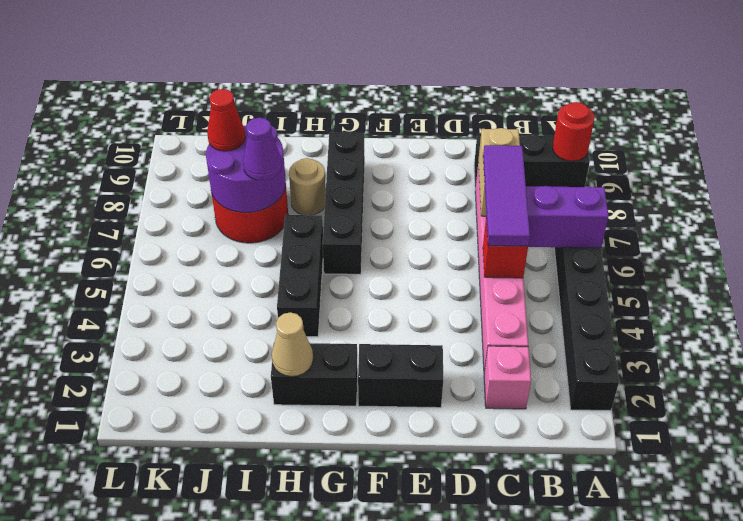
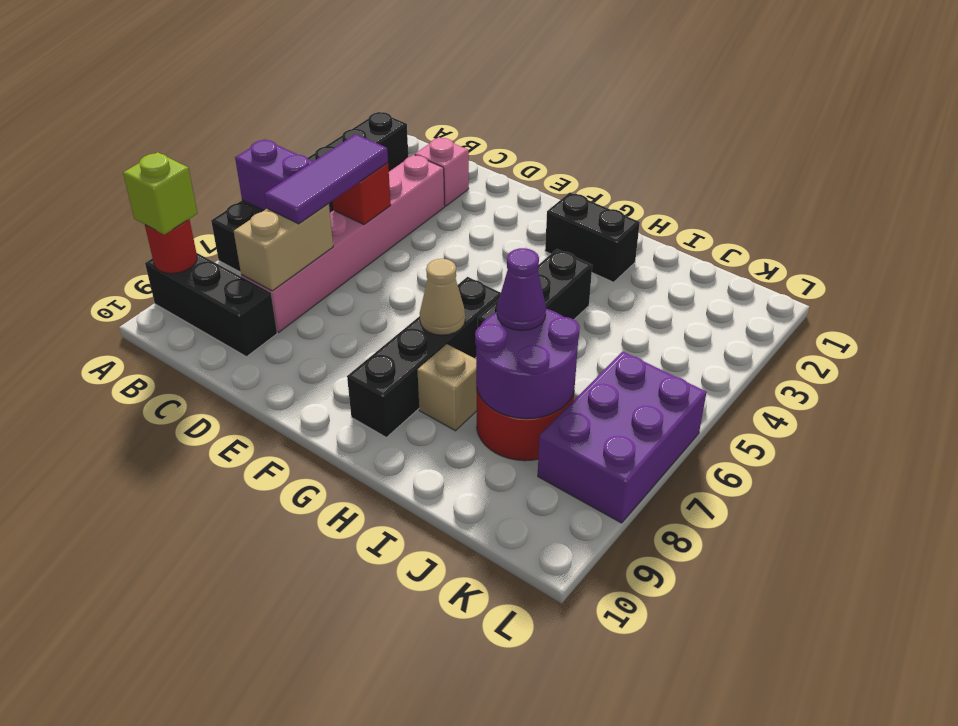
none -> lime 1x1 brick [123,152,198,235]
black 1x2 brick [358,344,443,408] -> none
tan 1x1 cone [272,312,313,376] -> tan 1x1 cone moved to [420,259,465,335]
tan 1x1 round brick [289,158,326,215] -> tan 1x1 brick [417,344,477,431]
red 1x1 cone [207,89,245,151] -> none
none -> purple 2x3 brick [538,351,707,523]

